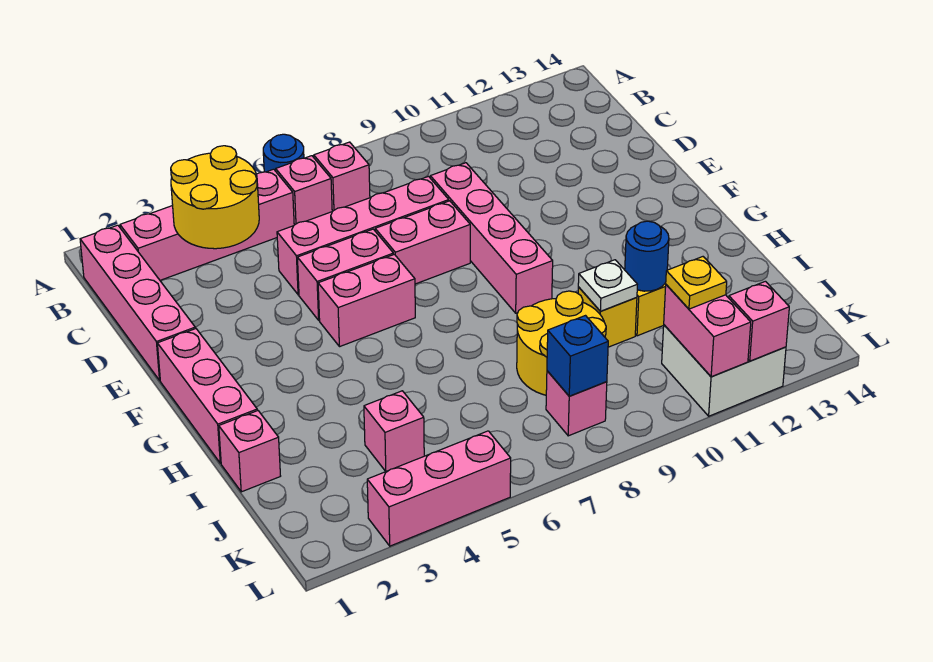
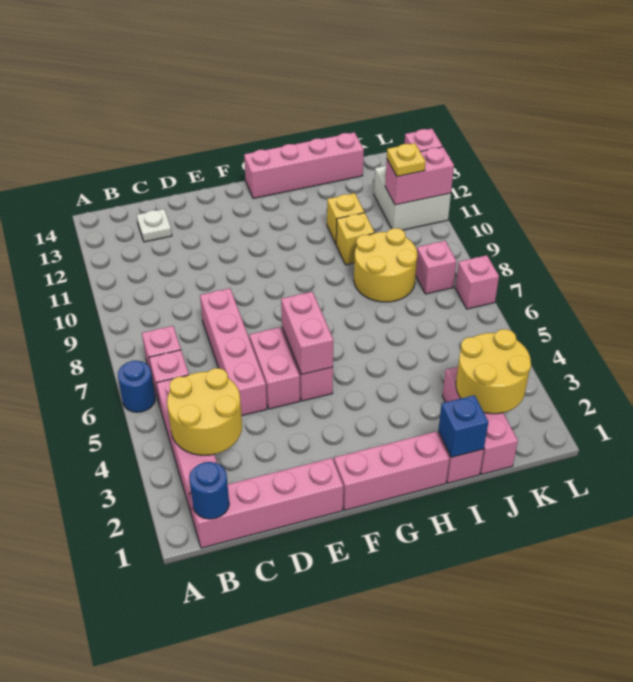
pink 1x4 brick [430,163,553,313] -> pink 1x4 brick moved to [244,132,364,198]
pink 1x2 brick [375,201,470,284] -> pink 1x2 brick moved to [281,292,333,375]
white 1x1 plate [578,260,637,311] -> white 1x1 plate moved to [137,209,172,242]
blue 1x1 round brick [625,221,669,291] -> blue 1x1 round brick moved to [189,462,229,519]
none -> yellow 2x2 round brick [456,329,531,414]
pink 1x1 brick [364,391,424,471] -> pink 1x1 brick moved to [455,255,499,309]
blue 1x1 brick [547,316,608,396] -> blue 1x1 brick moved to [438,395,488,457]
pink 1x3 brick [367,431,511,546] -> pink 1x3 brick moved to [443,367,518,474]

